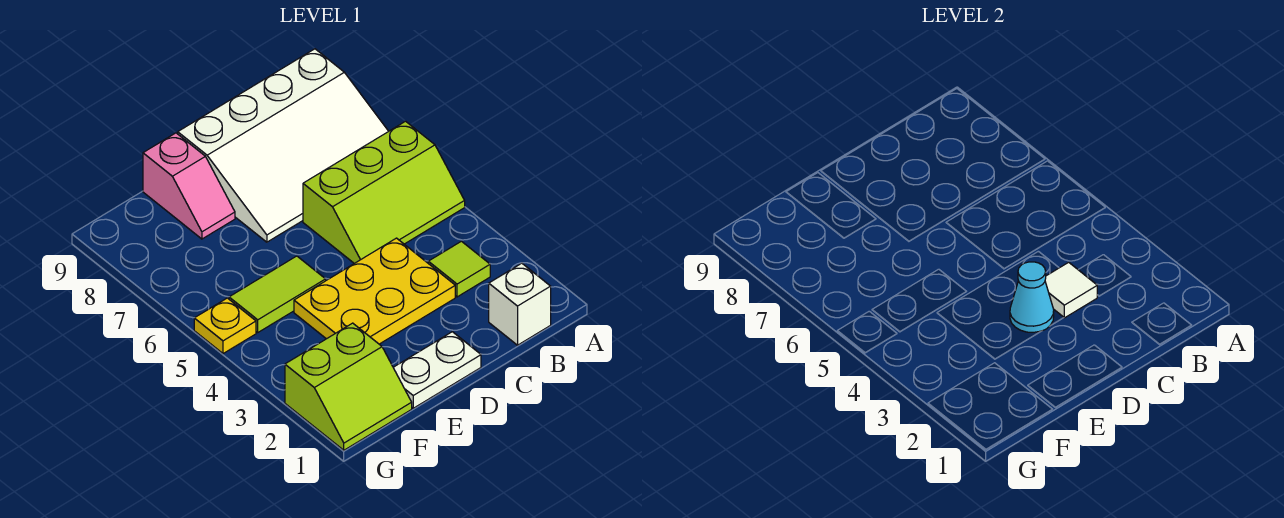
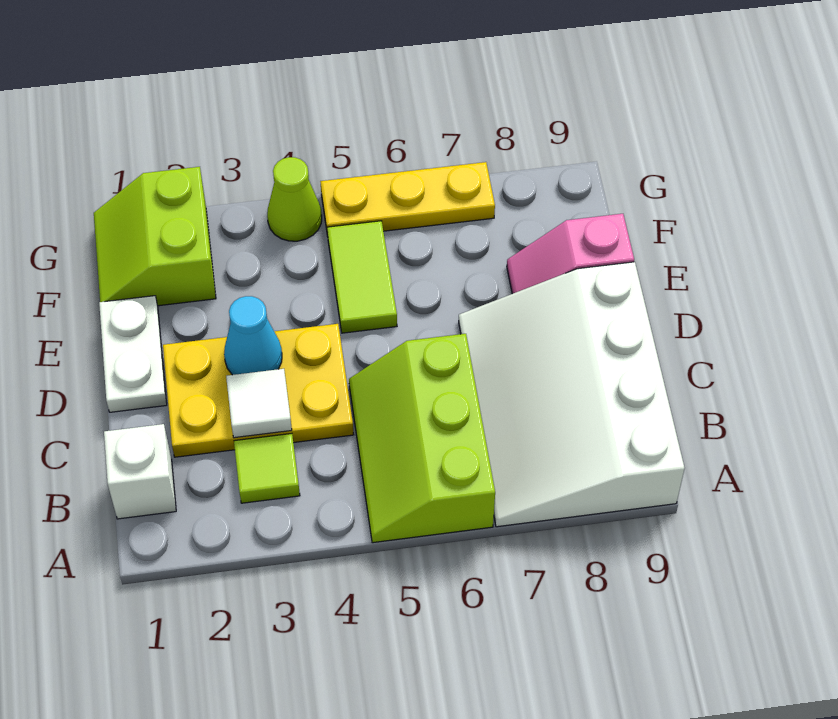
yellow 2x3 plate [294,238,455,344] -> yellow 2x3 plate turned to [163,324,353,457]
none -> lime 1x1 cone [267,157,322,241]
yellow 1x1 plate [194,298,256,354] -> yellow 1x3 plate [320,162,495,236]

